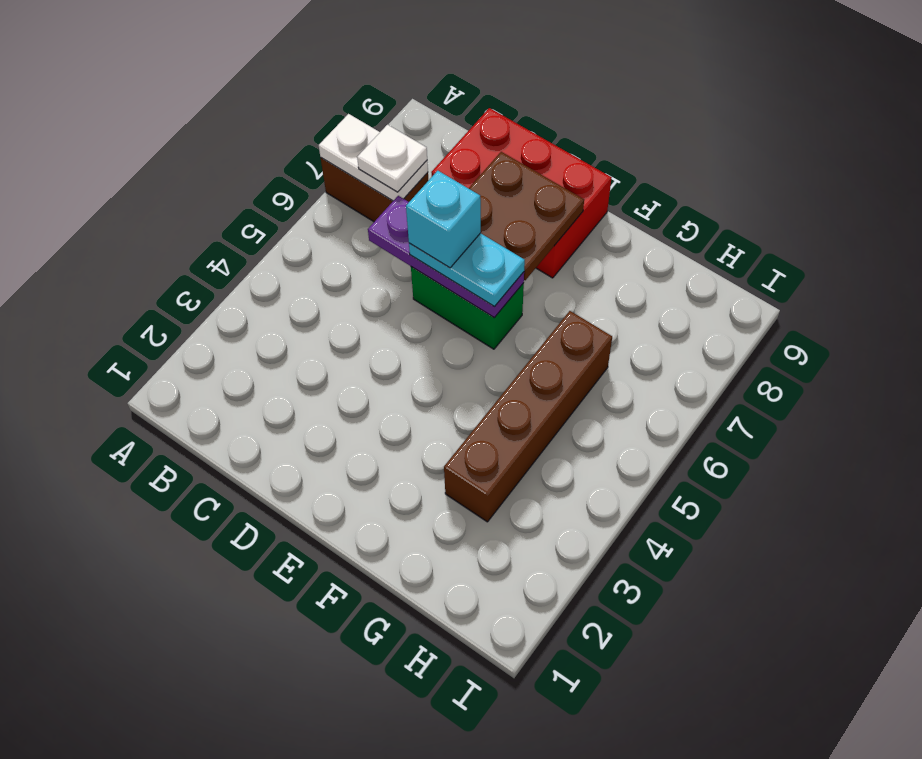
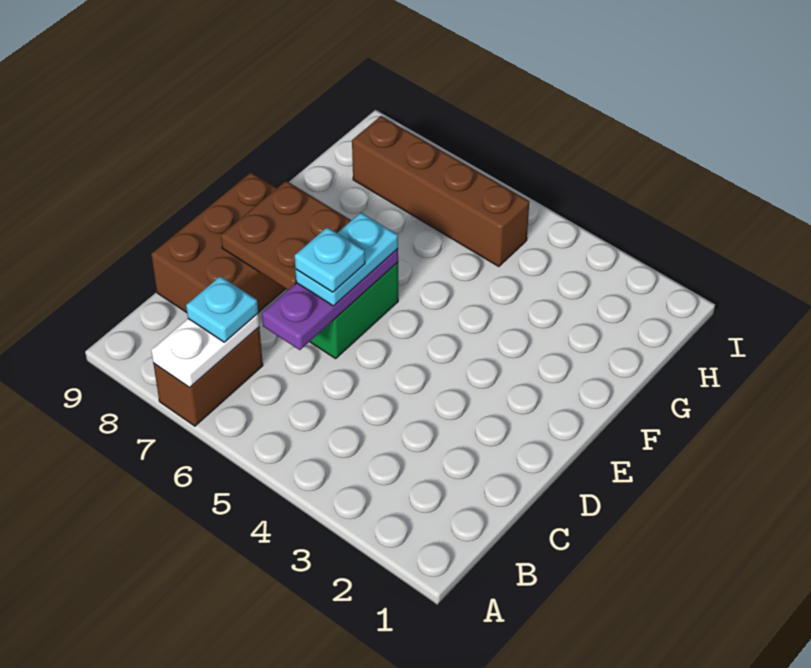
white 1x1 plate [357,125,427,192] -> cyan 1x1 plate [186,276,258,342]
red 2x3 brick [431,108,612,278] -> brown 2x3 brick [151,173,285,313]
cyan 1x1 brick [406,171,481,268] -> cyan 1x1 plate [295,227,365,292]
brown 1x4 brick [444,311,612,522] -> brown 1x4 brick moved to [352,116,529,267]

